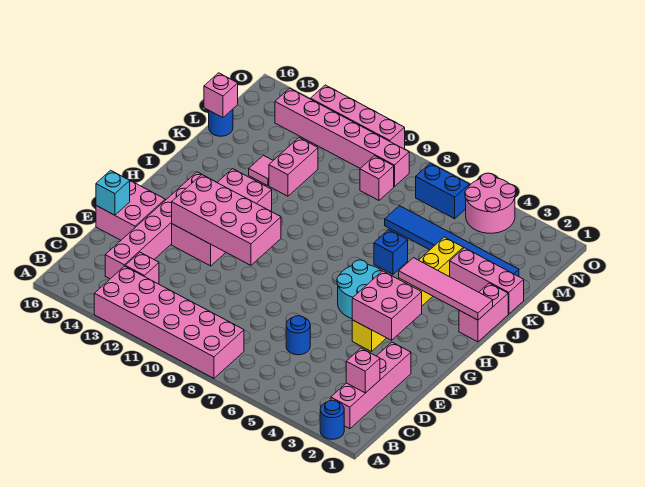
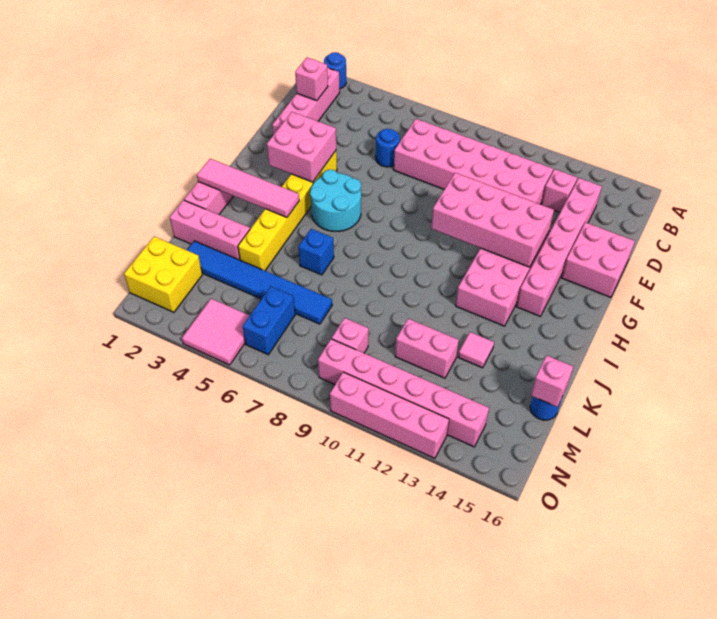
pink 2x6 brick [94,266,244,378] -> pink 2x6 brick moved to [394,119,553,204]
cyan 1x1 brick [96,170,130,215] -> none
pink 1x2 brick [269,138,318,196] -> pink 1x2 brick turned to [395,318,459,378]
none -> yellow 2x2 brick [124,236,202,312]
pink 2x2 round brick [465,173,516,233] -> pink 2x2 tile [182,299,250,365]
blue 1x2 brick [416,163,469,219] -> blue 1x2 brick turned to [243,286,295,355]

